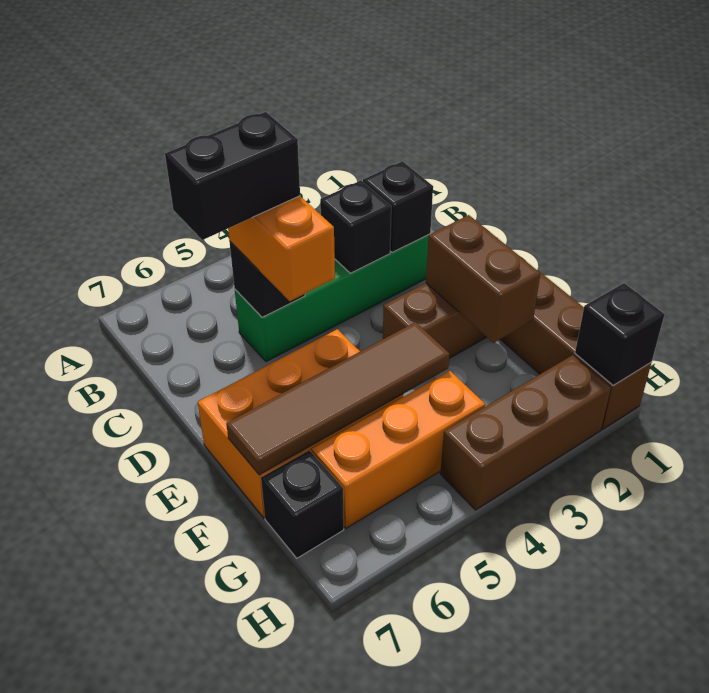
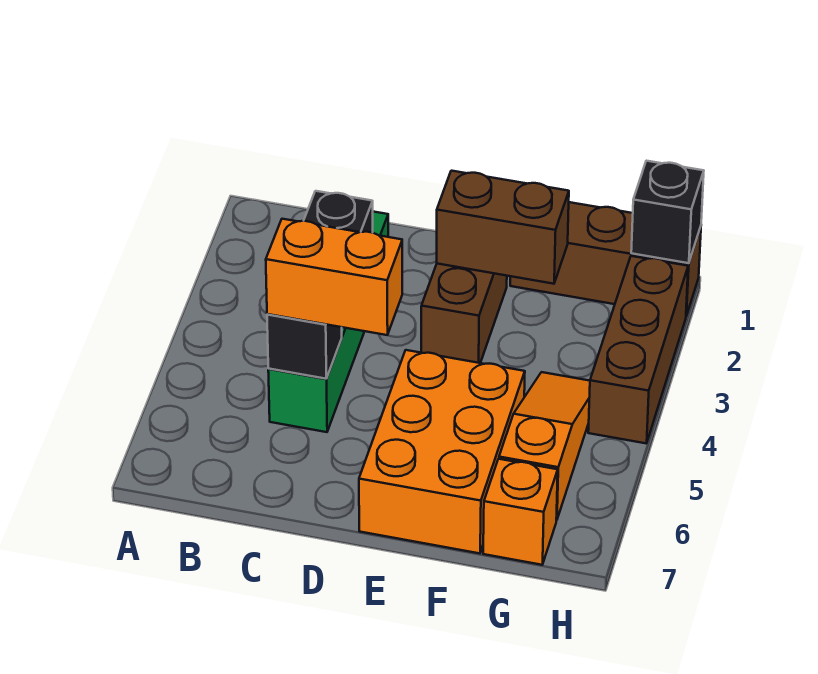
black 1x1 brick [363,161,433,252] -> none
black 1x2 brick [165,112,300,240] -> none
brown 1x4 tile [226,322,449,475] -> none
orange 1x3 brick [312,371,485,528] -> orange 1x3 slope [499,372,590,520]
black 1x1 brick [261,450,344,558] -> orange 1x1 brick [483,459,558,565]

